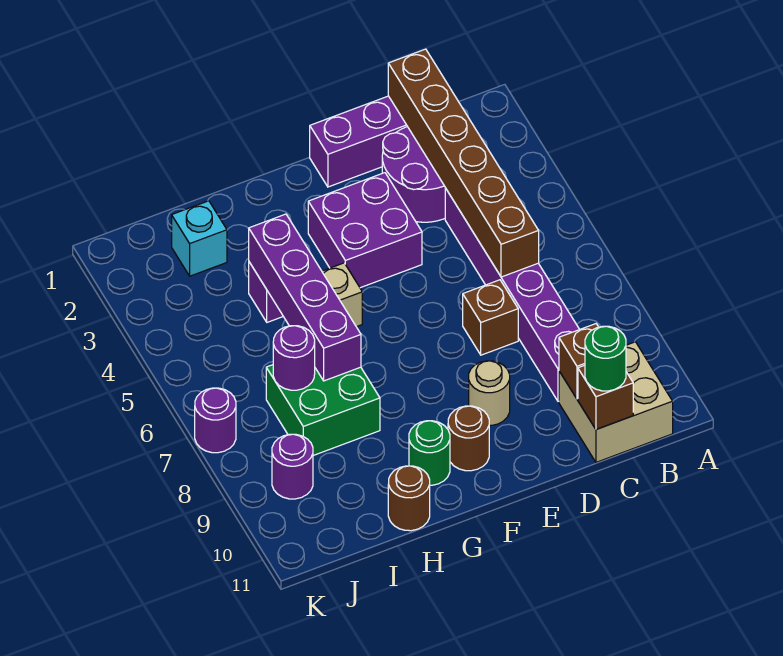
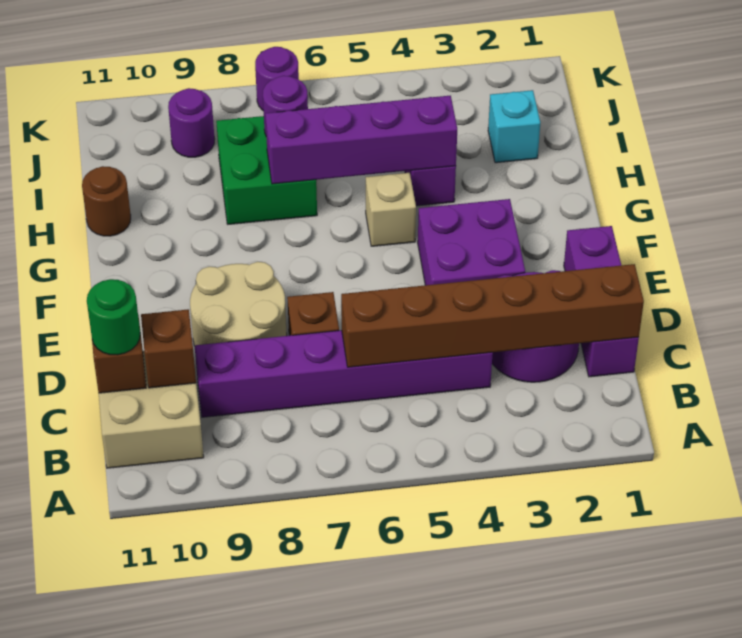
tan 1x1 round brick [469,361,510,425] -> tan 2x2 round brick [190,262,287,345]
brown 1x1 round brick [448,406,489,471] -> none
green 1x1 round brick [409,421,450,485] -> none

